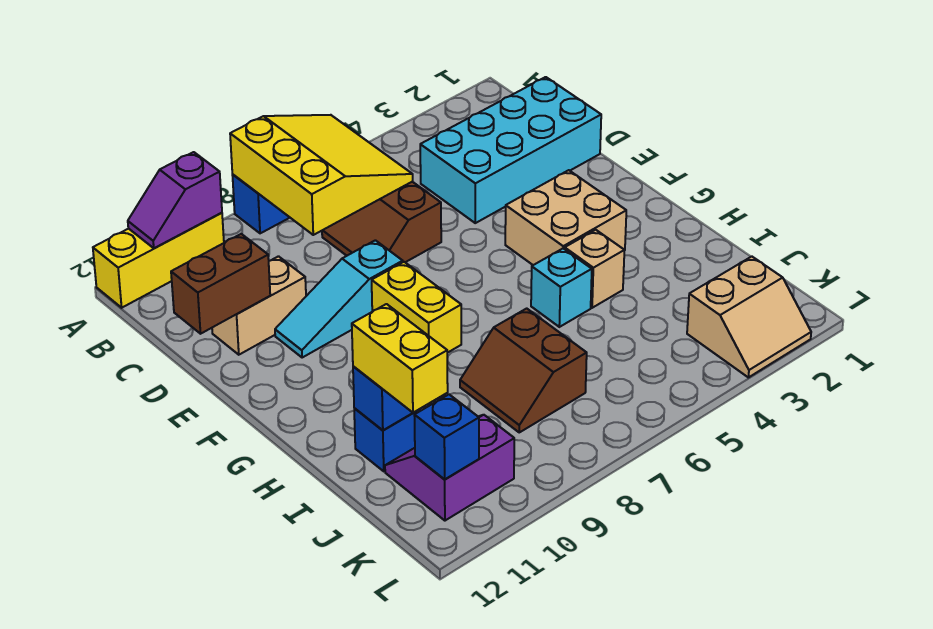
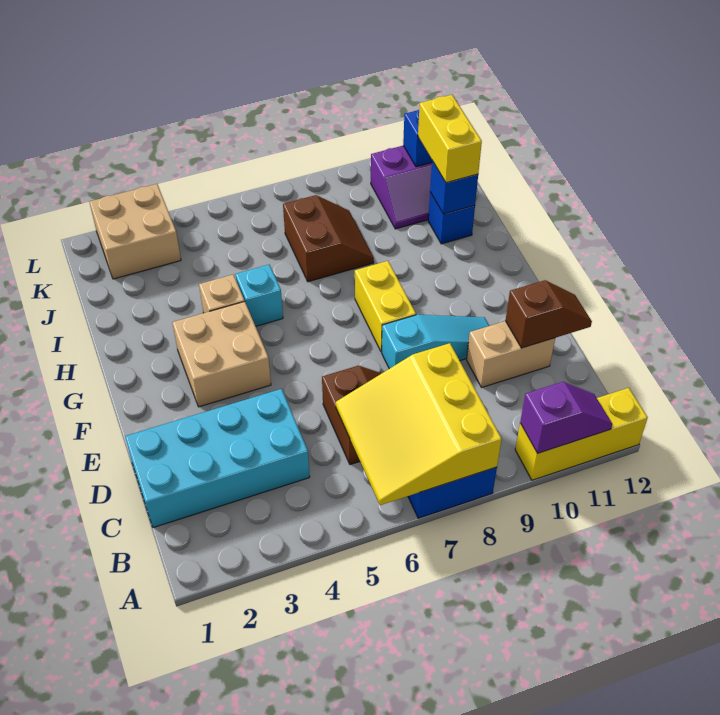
brown 1x2 brick [171,234,270,334] -> brown 1x2 slope [506,280,592,348]
tan 2x2 slope [687,257,811,377] -> tan 2x2 brick [89,184,181,279]

